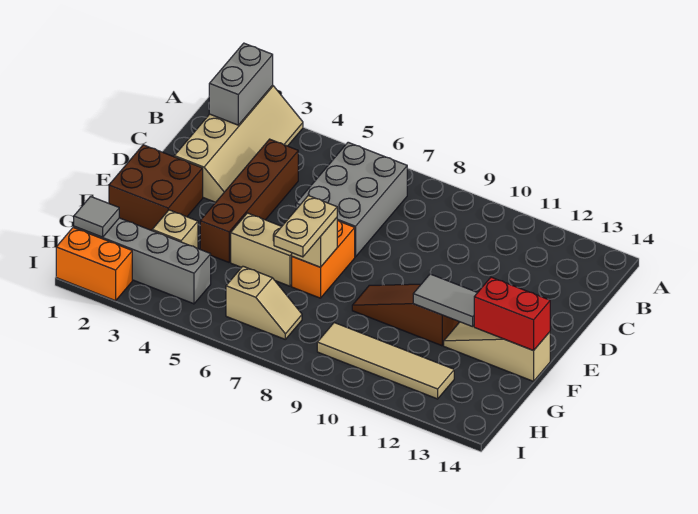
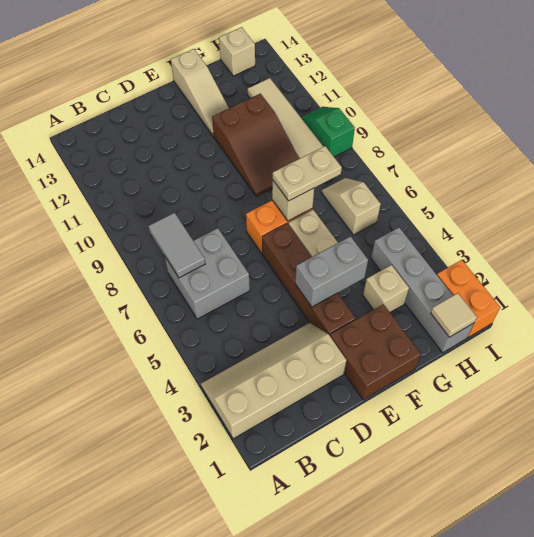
grey 1x2 brick [209,43,273,125] -> grey 1x2 brick moved to [295,236,368,307]
grey 2x3 brick [296,142,407,257] -> grey 2x2 brick [165,228,250,319]
brown 1x4 brick [200,139,298,262] -> brown 1x4 brick turned to [262,224,356,335]
brown 1x3 slope [352,284,459,346] -> brown 2x3 slope [212,94,299,197]
grey 1x2 tile [413,274,478,327] -> grey 1x2 tile moved to [149,213,205,278]
red 1x2 brick [474,277,550,351] -> none
grey 1x1 tile [74,196,119,237] -> tan 1x1 tile [431,293,477,337]
none -> tan 1x1 brick [219,27,255,76]
none -> green 1x2 slope [301,107,355,157]

